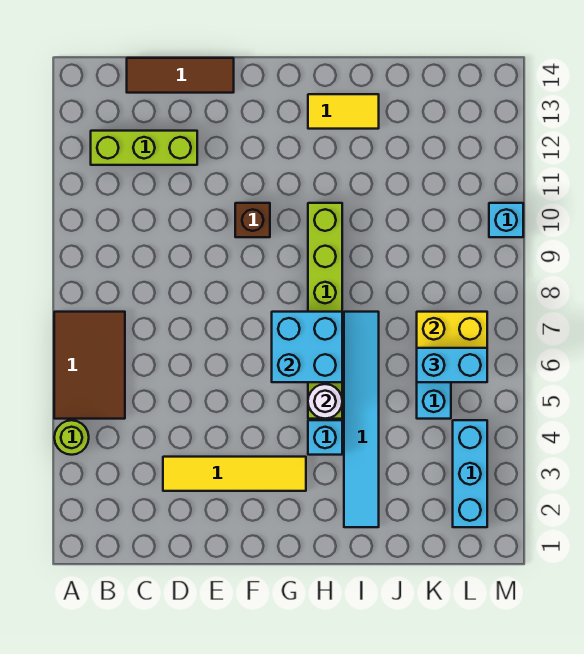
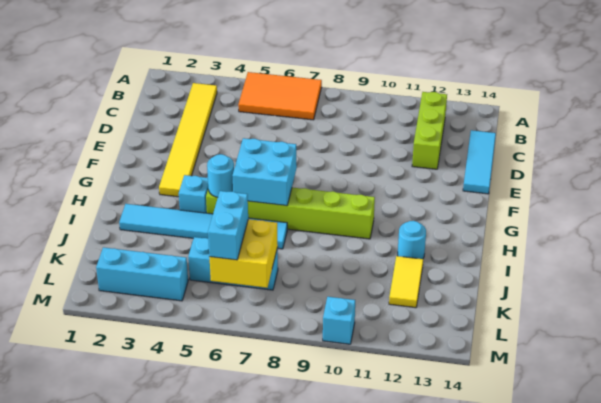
lime 1x1 round brick [54,420,89,455] -> none
brown 2x3 tile [54,312,125,419] -> orange 2x3 tile [238,72,322,120]
brown 1x3 tile [127,58,234,93] -> cyan 1x3 tile [463,130,496,194]
yellow 1x4 tile [163,457,306,491] -> yellow 1x6 tile [159,83,217,197]
brown 1x1 brick [235,203,270,237] -> none
white 1x1 round brick [308,384,342,419] -> cyan 1x1 round brick [207,154,234,197]
yellow 1x2 tile [308,94,379,129] -> yellow 1x2 tile moved to [389,256,423,308]
none -> cyan 1x1 round brick [398,221,426,259]

